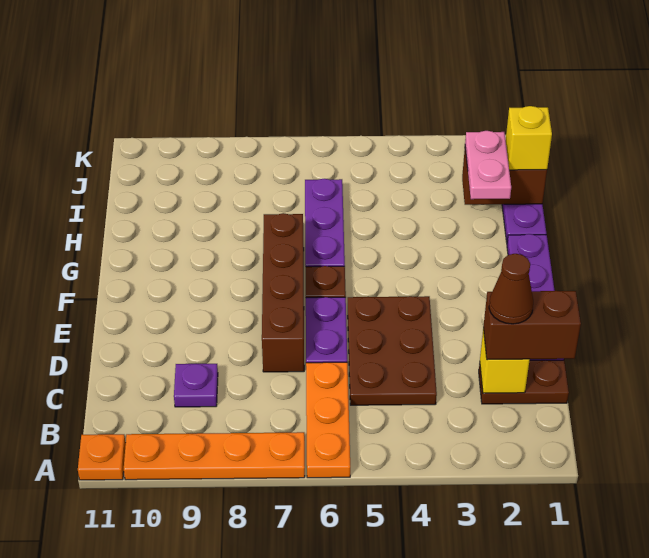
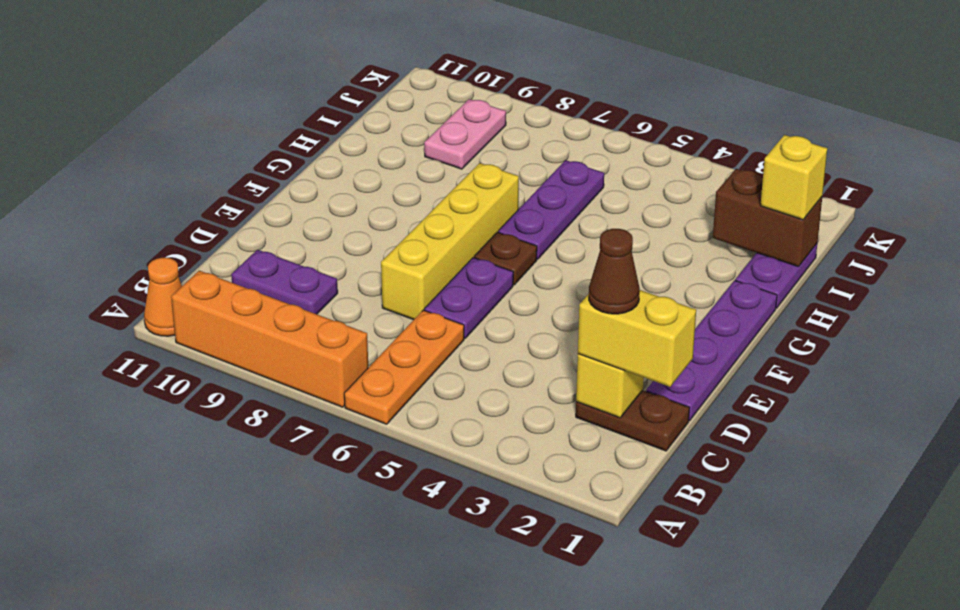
orange 1x4 plate [124,432,305,480] -> orange 1x4 brick [171,271,368,407]
orange 1x1 plate [78,434,126,480] -> orange 1x1 cone [144,258,182,336]
brown 1x2 brick [483,291,581,360] -> yellow 1x2 brick [578,290,696,387]
brown 2x3 plate [348,296,437,405] -> none
purple 1x1 plate [174,364,218,407] -> purple 1x2 plate [231,250,338,314]
brown 1x4 brick [262,213,304,372] -> yellow 1x4 brick [381,163,519,320]
pink 1x2 plate [465,131,511,199] -> pink 1x2 plate moved to [424,99,506,169]

